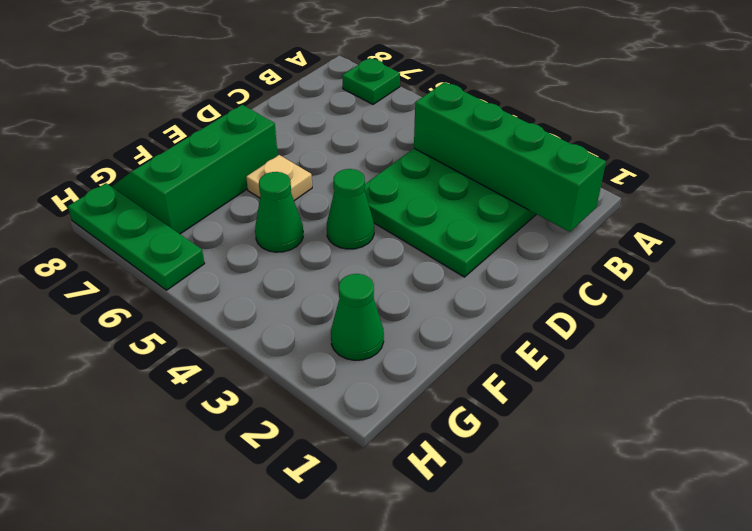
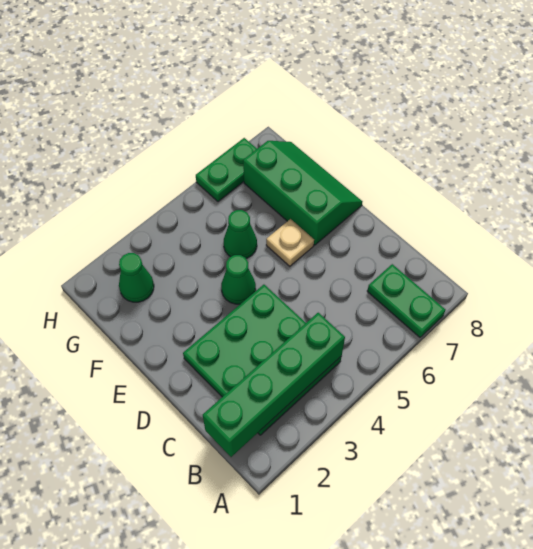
green 1x1 plate [342,58,400,104] -> green 1x2 plate [367,264,446,337]
green 1x3 plate [68,183,205,290] -> green 1x2 plate [196,138,257,202]

